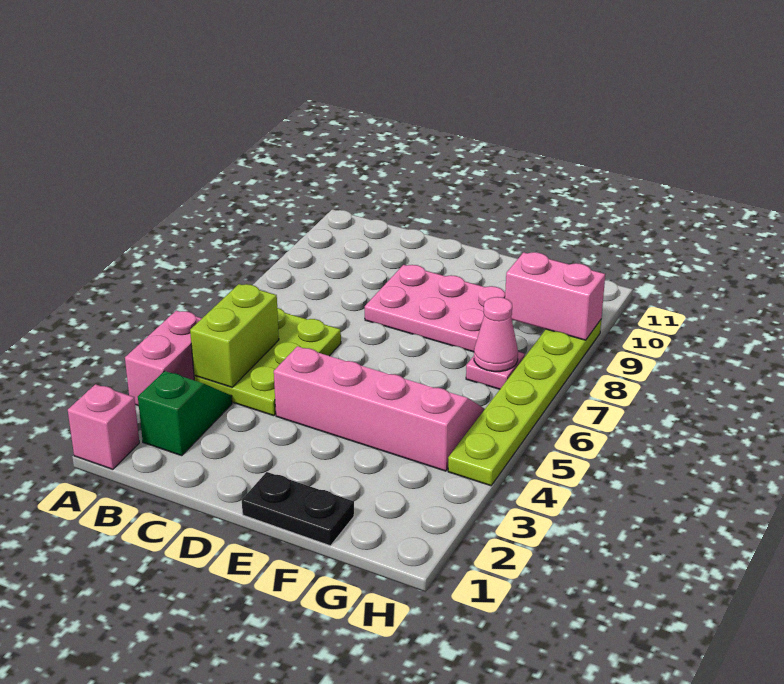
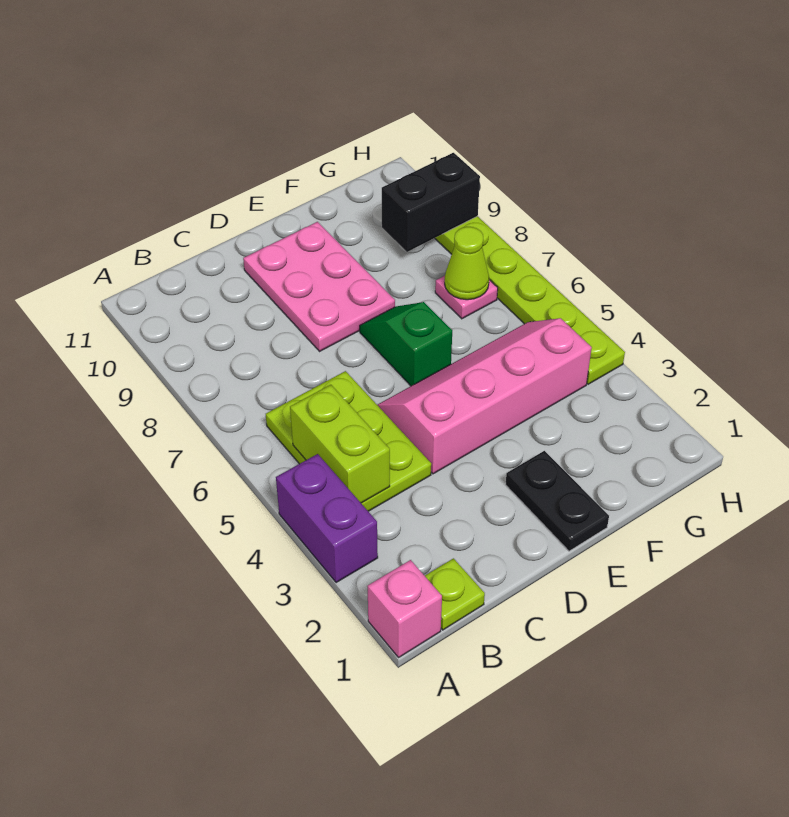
pink 1x2 brick [125,311,202,406] -> purple 1x2 brick [276,454,378,583]
none -> lime 1x1 plate [425,558,485,630]
green 1x2 slope [138,371,232,456] -> green 1x2 slope moved to [360,302,452,386]
pink 2x3 plate [365,265,505,352] -> pink 2x3 plate turned to [243,222,395,351]
black 1x2 plate [242,472,354,546] -> black 1x2 plate turned to [506,451,609,551]
pink 1x1 cone [474,297,518,372] -> lime 1x1 cone [445,227,489,300]
pink 1x2 brick [505,252,605,340] -> black 1x2 brick [382,153,480,252]

